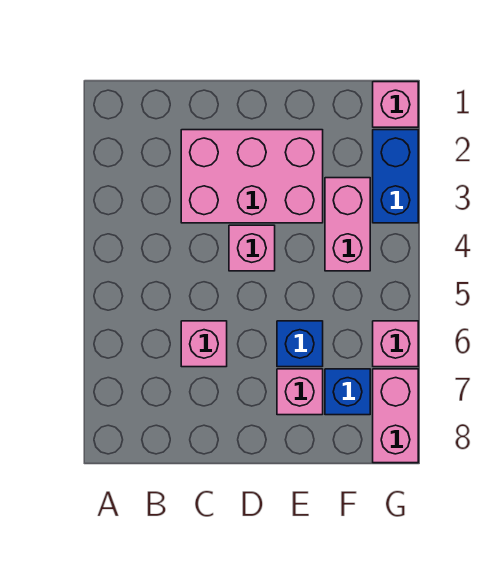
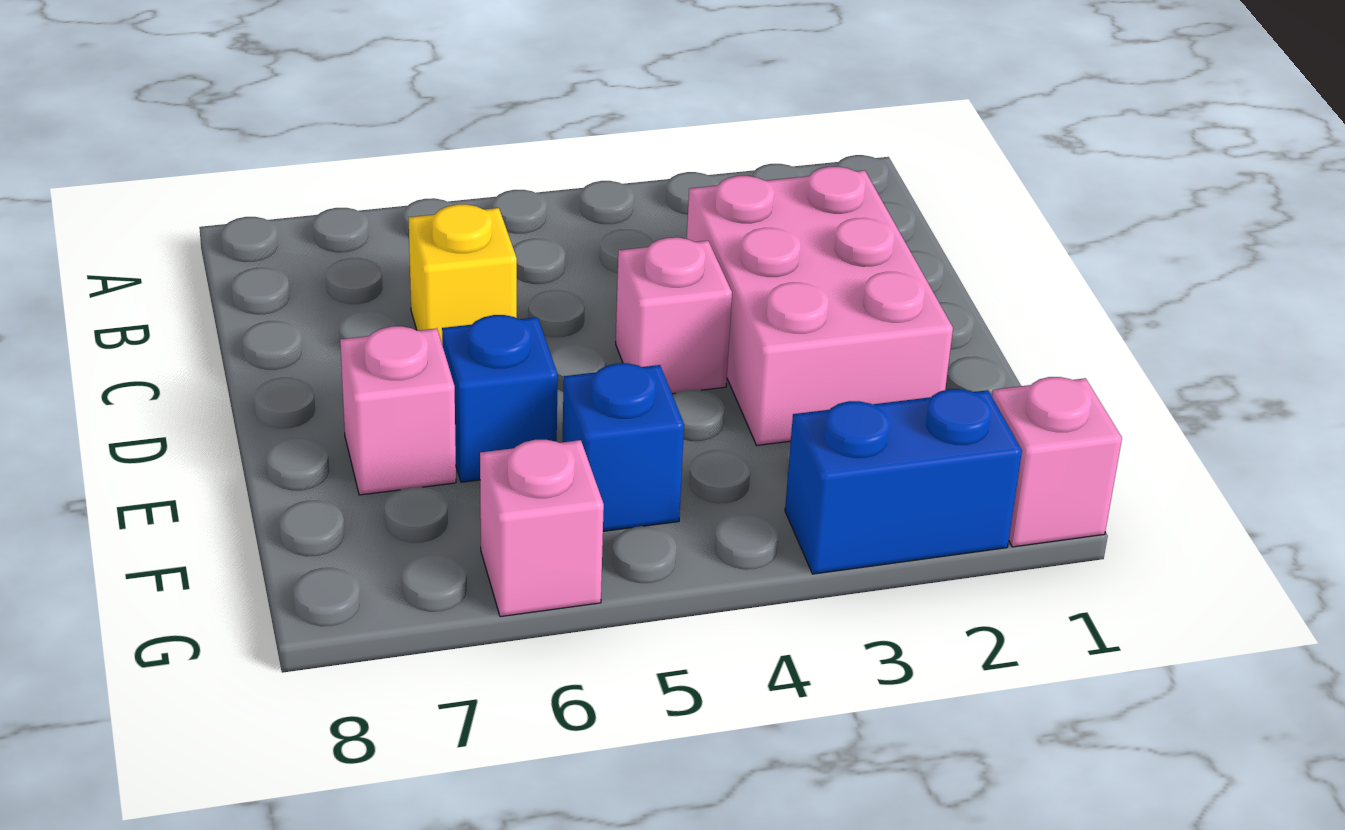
pink 1x1 brick [181,321,227,367] -> yellow 1x1 brick [409,204,517,342]
pink 1x2 brick [325,178,370,271] -> none
blue 1x1 brick [325,369,370,415] -> blue 1x1 brick moved to [563,363,684,531]
pink 1x2 brick [373,369,418,463] -> none

